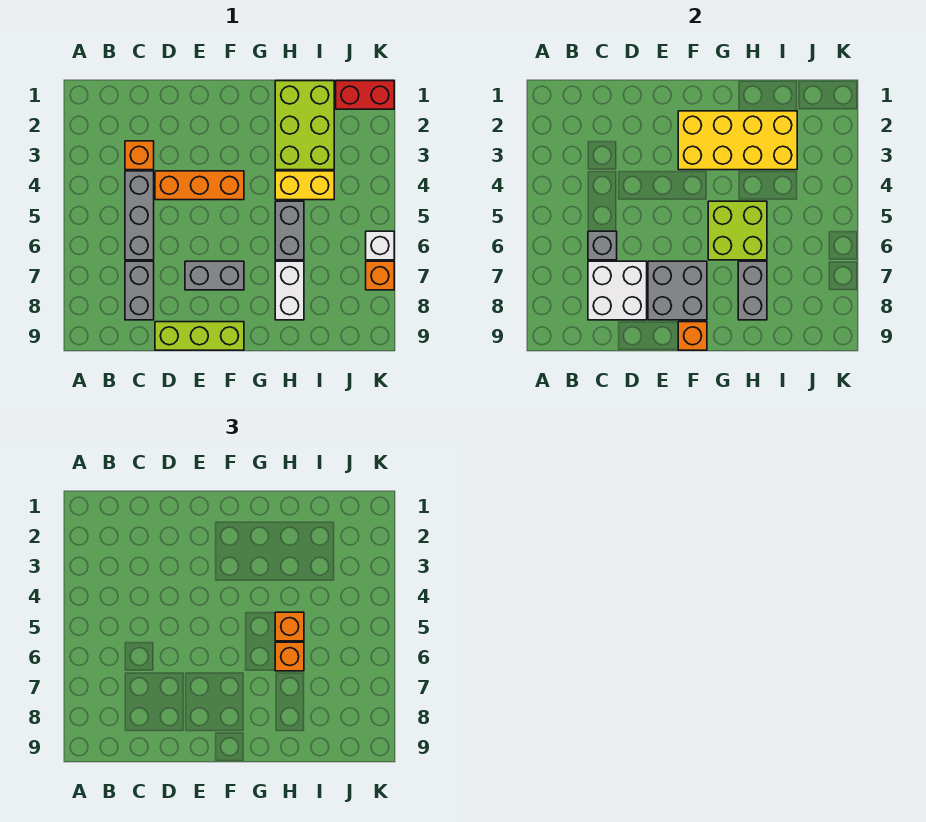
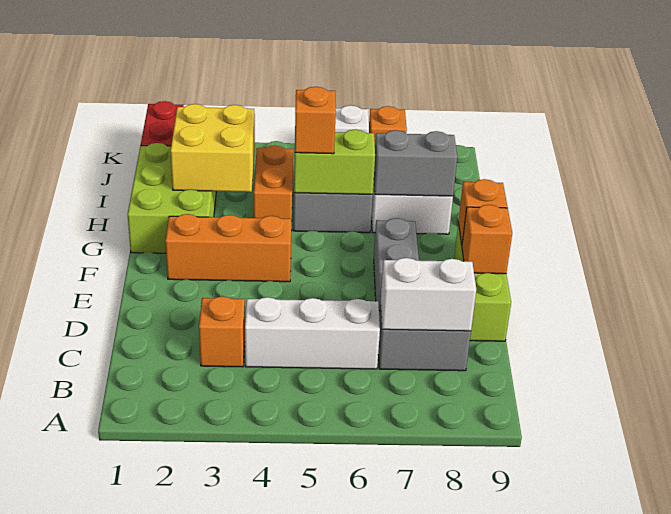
grey 1x3 brick [125,171,154,260] -> white 1x3 brick [245,297,380,369]
grey 1x1 brick [588,231,617,260] -> none
white 2x2 brick [588,261,647,320] -> white 1x2 brick [381,258,476,331]
orange 1x3 brick [155,171,244,200] -> orange 1x3 brick turned to [165,214,291,282]
grey 2x2 brick [648,261,707,320] -> none
yellow 2x4 brick [678,111,797,170] -> yellow 2x2 brick [171,104,255,192]
lime 2x2 brick [708,201,767,260] -> lime 1x2 brick [294,129,375,194]
lime 2x3 brick [275,81,334,170] -> lime 2x3 brick turned to [128,143,216,253]
yellow 1x2 brick [275,171,334,200] -> orange 1x2 brick [254,145,293,231]
orange 1x1 brick [275,642,304,671] -> orange 1x1 brick moved to [462,205,512,274]

